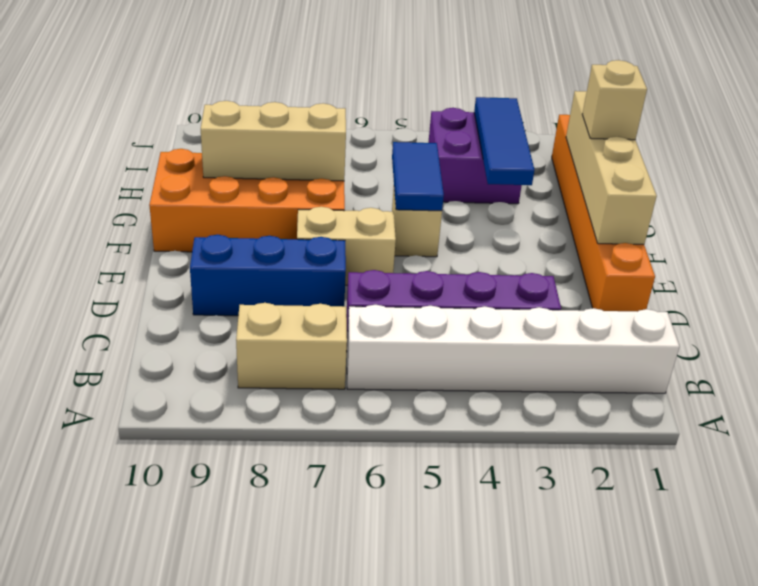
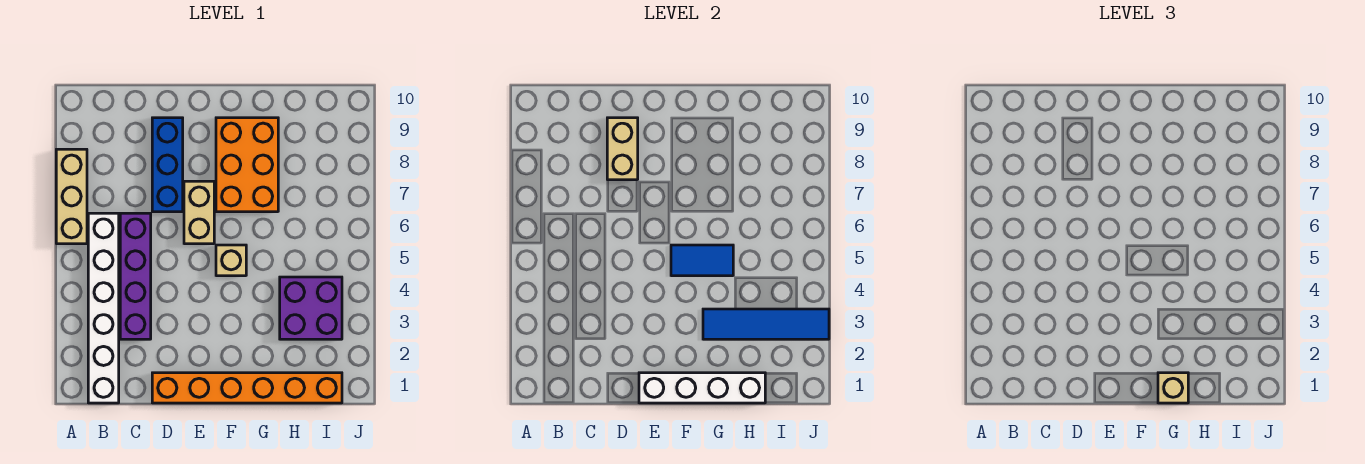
tan 1x2 brick [236,303,347,389] -> tan 1x2 brick moved to [607,118,638,180]
tan 1x4 brick [566,91,657,244] -> white 1x4 brick [639,373,765,403]
orange 2x4 brick [149,149,345,252] -> orange 2x3 brick [216,118,278,212]
blue 1x3 tile [474,97,534,185] -> blue 1x4 tile [703,309,829,339]
tan 1x3 brick [201,101,346,181] -> tan 1x3 brick moved to [56,149,87,244]

